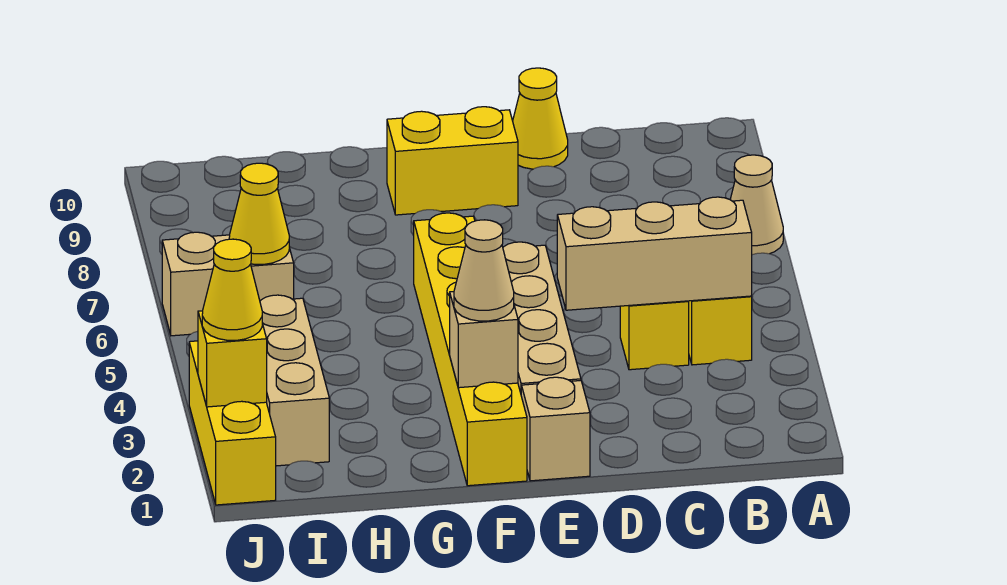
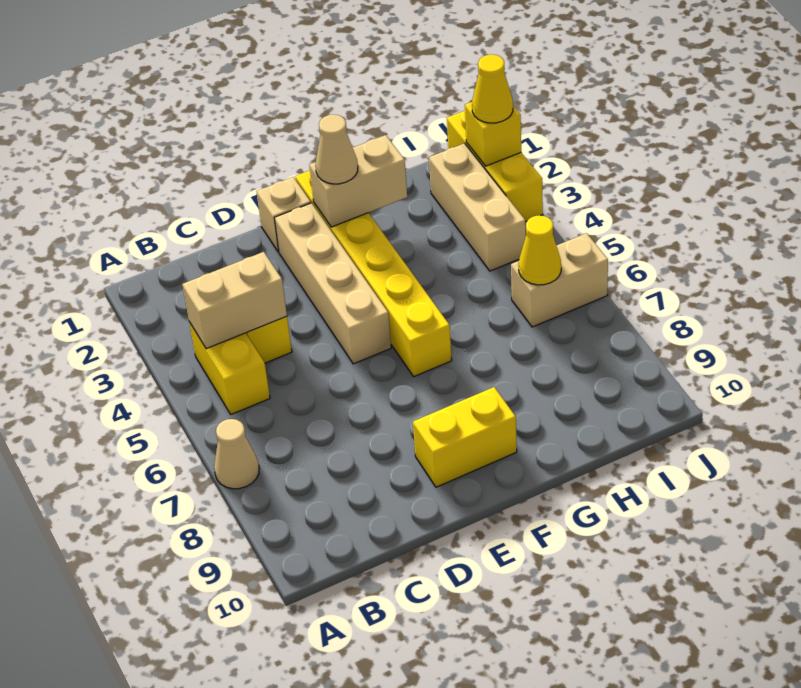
tan 1x3 brick [557,197,752,310] -> tan 1x2 brick [182,252,287,349]
yellow 1x1 cone [513,68,568,169] -> none
tan 1x1 brick [450,292,518,388] -> tan 1x2 brick [309,135,407,227]

